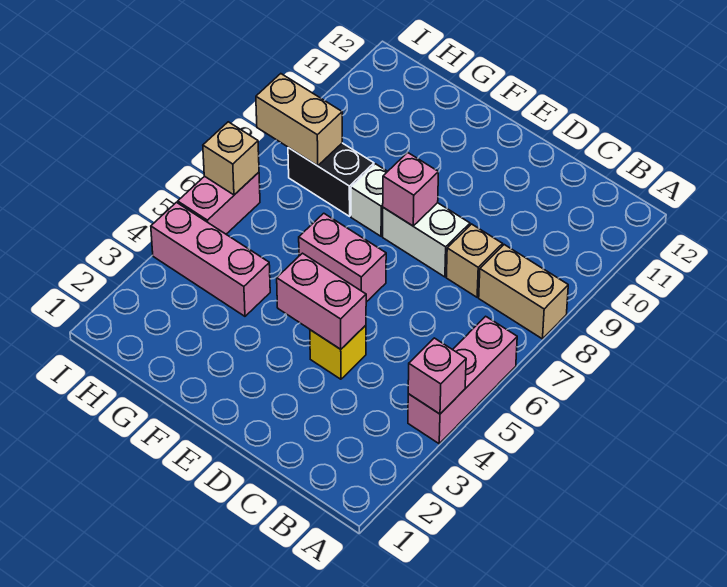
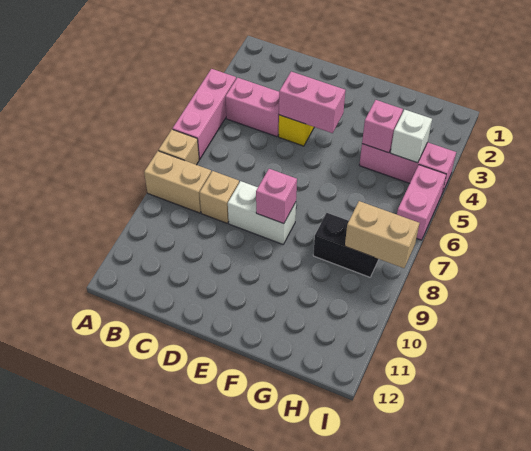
pink 1x1 brick [408,338,466,414] -> pink 1x1 brick moved to [362,100,403,153]
pink 1x2 brick [299,213,386,302] -> pink 1x2 brick moved to [225,78,279,137]
white 1x1 brick [351,164,388,236] -> white 1x1 brick moved to [391,110,432,163]
tan 1x1 brick [203,122,259,195] -> tan 1x1 brick moved to [159,129,199,165]

